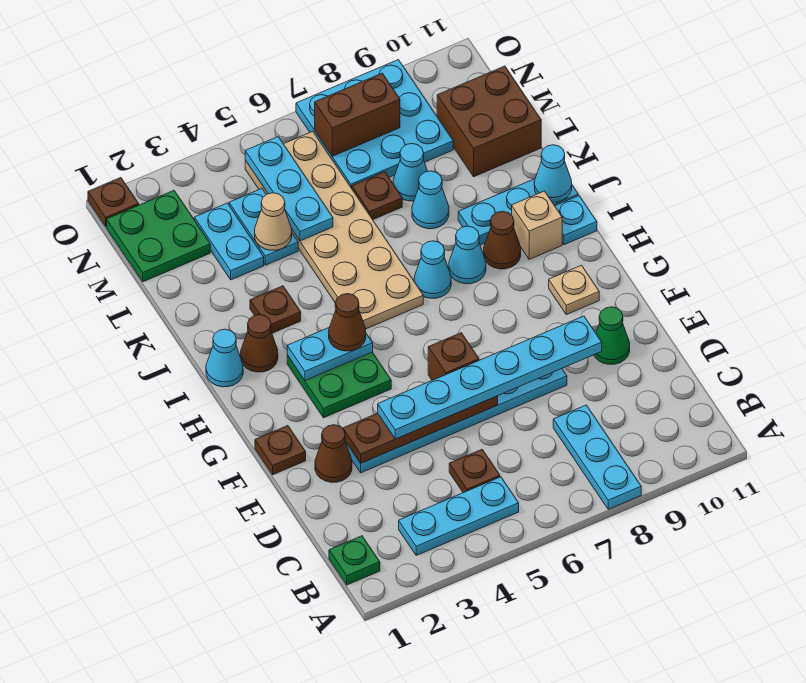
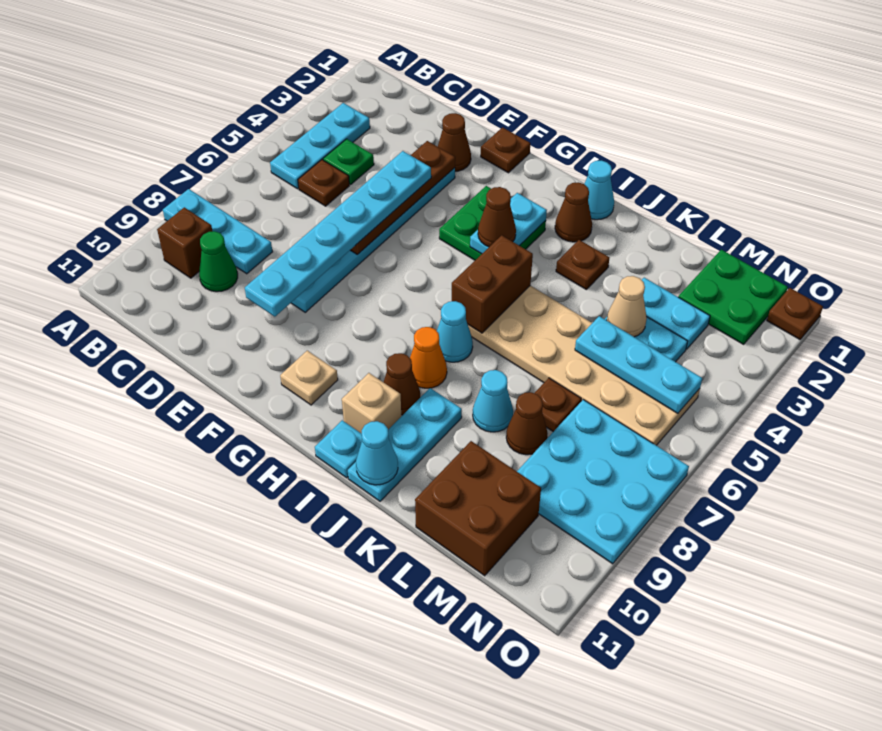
green 1x1 plate [329,536,380,585] -> green 1x1 plate moved to [323,139,374,185]
green 1x1 cone [594,307,630,364] -> green 1x1 cone moved to [199,231,238,292]
brown 1x1 brick [428,333,479,380] -> brown 1x1 brick moved to [157,207,213,278]
cyan 1x1 cone [449,226,486,284] -> orange 1x1 cone [410,327,447,388]
cyan 1x1 cone [393,144,428,201] -> brown 1x1 cone [506,392,548,455]
brown 1x2 brick [315,73,400,156] -> brown 1x2 brick moved to [452,235,533,333]

